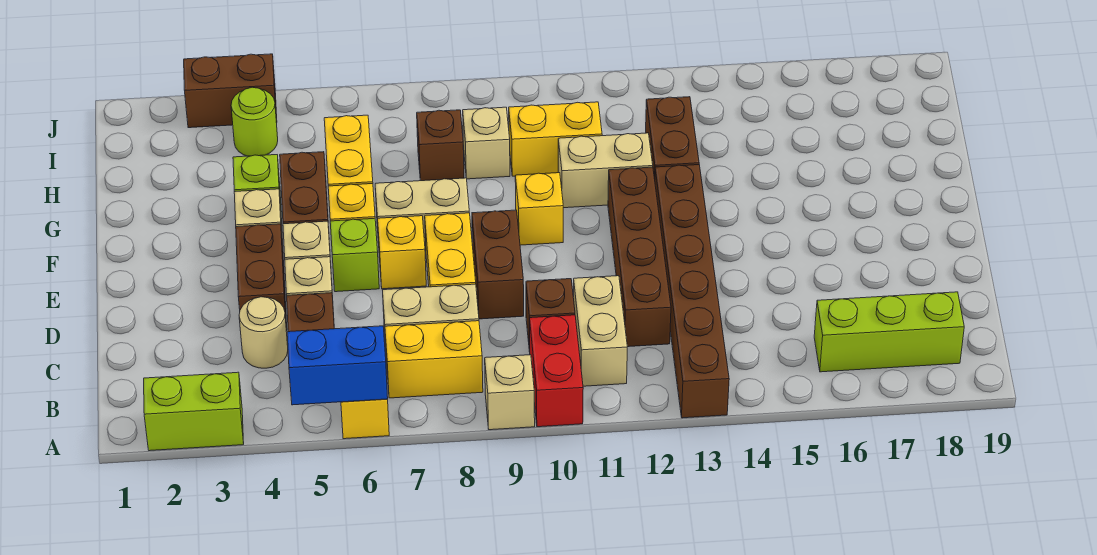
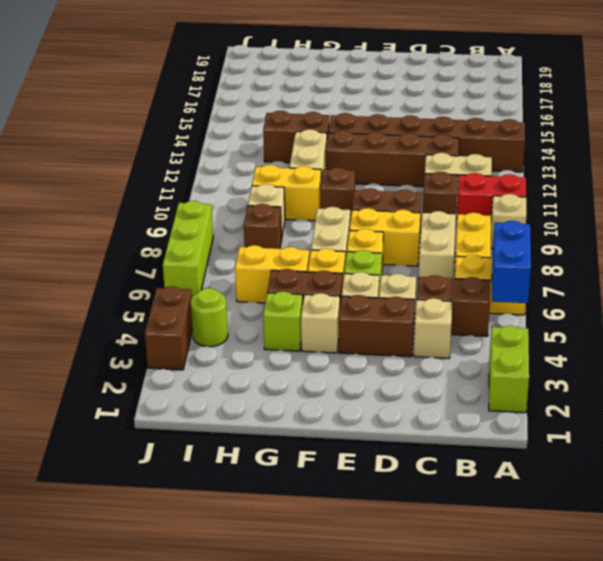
lime 1x3 brick [814,292,964,372] -> lime 1x3 brick moved to [163,201,213,297]
tan 1x1 round brick [239,297,288,368] -> tan 1x1 brick [414,298,452,358]
yellow 1x1 brick [515,173,563,245] -> brown 1x1 brick [320,167,355,222]
yellow 1x2 brick [509,102,602,176] -> yellow 1x2 brick turned to [252,165,321,221]

